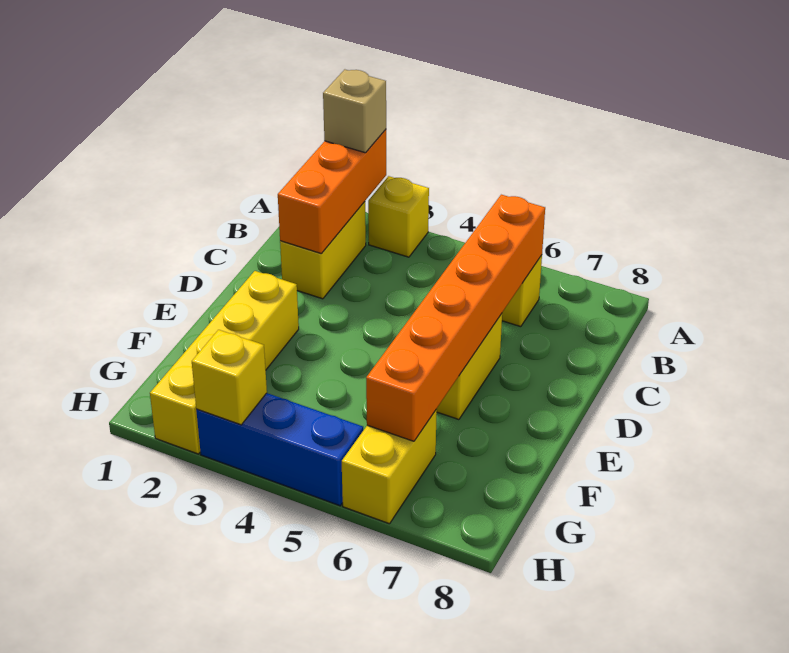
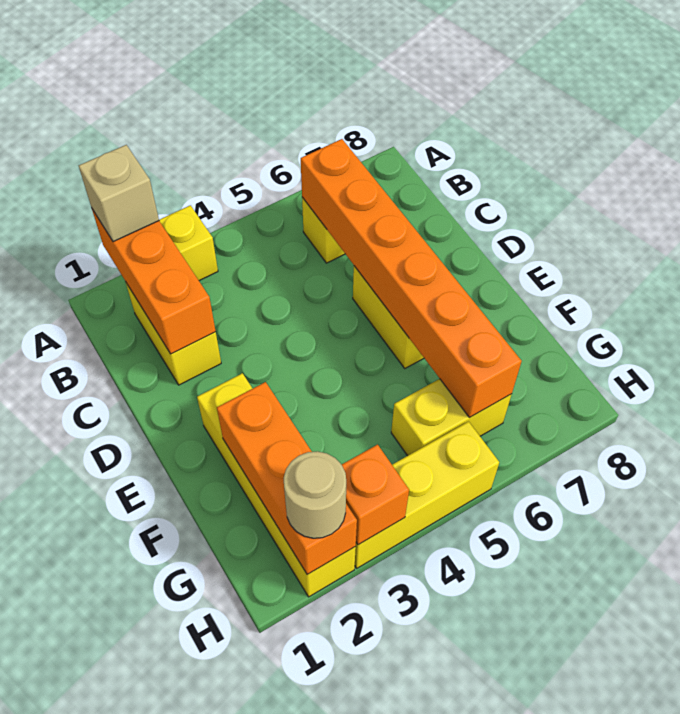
none -> orange 1x3 brick [217,382,357,574]
yellow 1x2 brick [342,409,437,524] -> yellow 1x2 brick turned to [391,379,512,456]
none -> tan 1x1 round brick [284,451,346,538]
blue 1x3 brick [196,393,363,506] -> yellow 1x3 brick [355,421,499,568]
yellow 1x1 brick [192,330,267,425] -> orange 1x1 brick [342,445,409,545]

